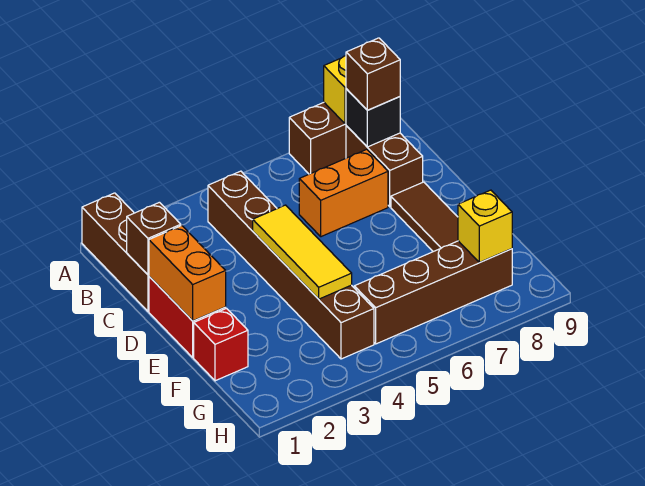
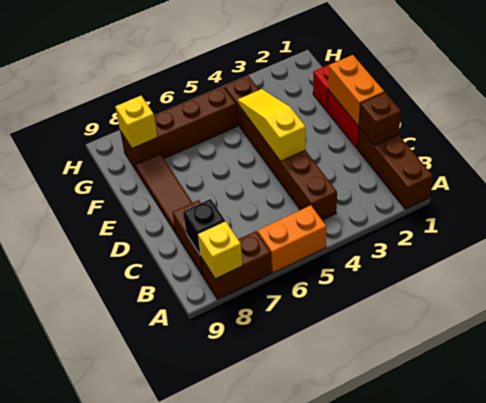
brown 1x1 brick [346,38,400,110] -> none
orange 1x2 brick [299,149,388,237] -> orange 1x2 brick moved to [258,205,326,273]
yellow 1x3 tile [253,205,352,299] -> yellow 1x3 slope [238,89,306,161]

